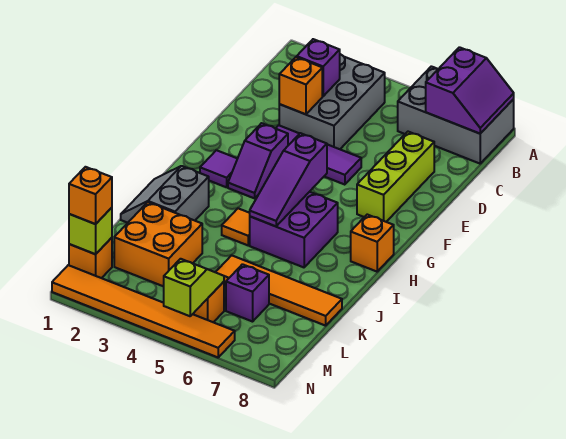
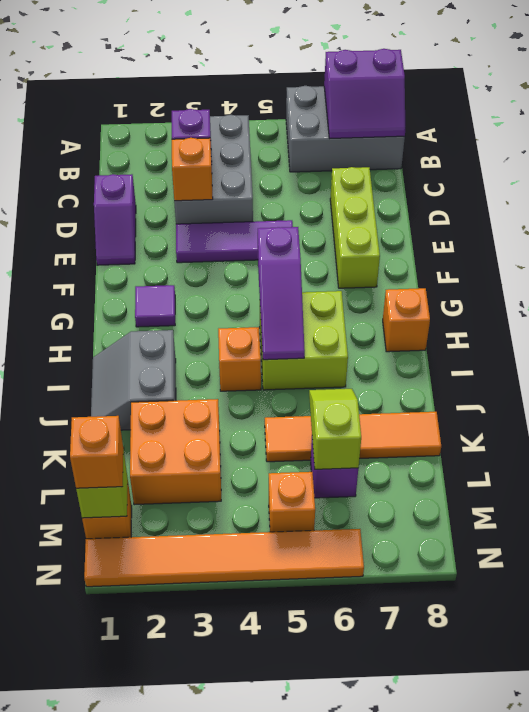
purple 2x2 slope [426,47,514,134] -> purple 2x2 slope turned to [324,49,405,138]
purple 1x2 slope [228,123,288,198] -> purple 1x2 slope moved to [94,174,136,265]
purple 2x2 brick [250,192,338,267] -> lime 2x2 brick [260,291,348,390]
orange 1x1 tile [222,208,250,245] -> orange 1x1 brick [218,327,261,391]
lime 1x2 slope [164,259,224,316] -> lime 1x2 slope moved to [309,389,361,469]

